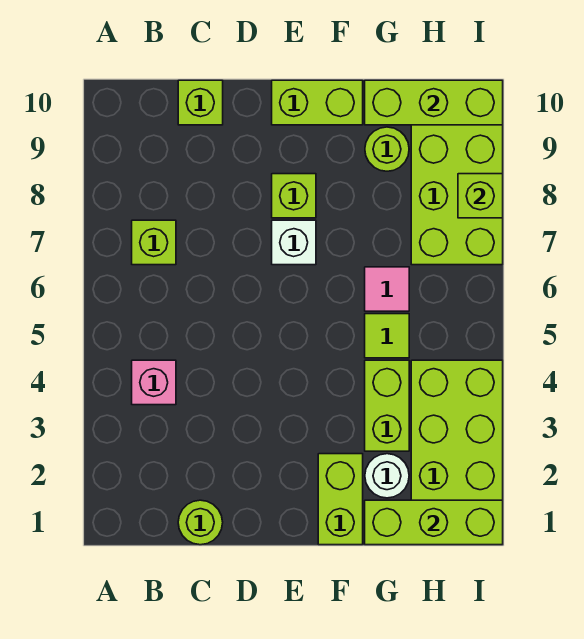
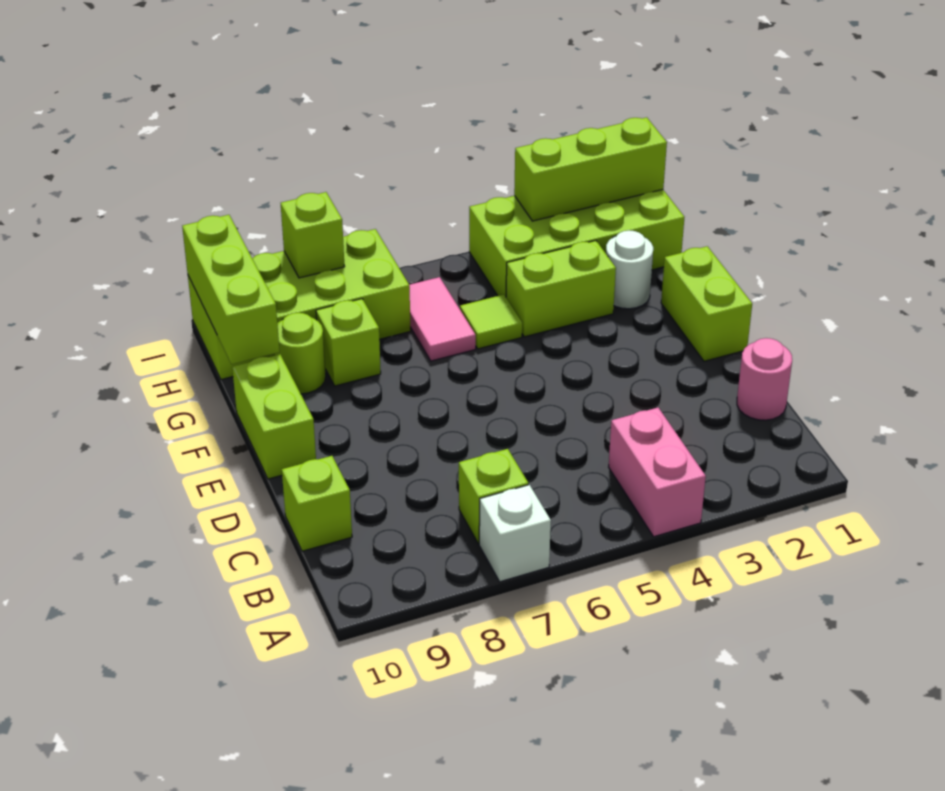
pink 1x1 brick [132,360,176,405] -> pink 1x2 brick [609,408,706,537]
lime 1x1 round brick [178,500,223,545] -> pink 1x1 round brick [737,338,792,420]
white 1x1 brick [272,220,316,265] -> white 1x1 brick moved to [479,485,551,582]
lime 1x1 brick [272,174,316,218] -> lime 1x1 brick moved to [316,299,381,386]
lime 1x2 brick [318,454,363,545] -> lime 1x2 brick turned to [661,246,752,361]
lime 1x3 brick [365,500,503,545] -> lime 1x3 brick turned to [514,117,667,221]
pink 1x1 tile [365,267,409,311] -> pink 1x2 tile [409,277,476,361]

